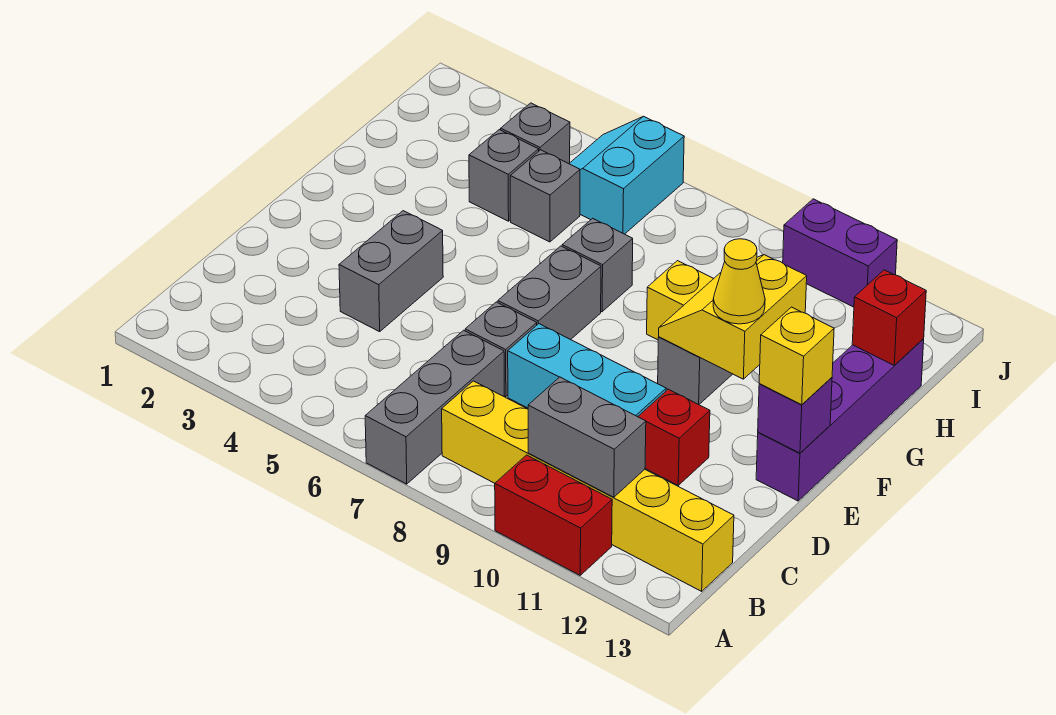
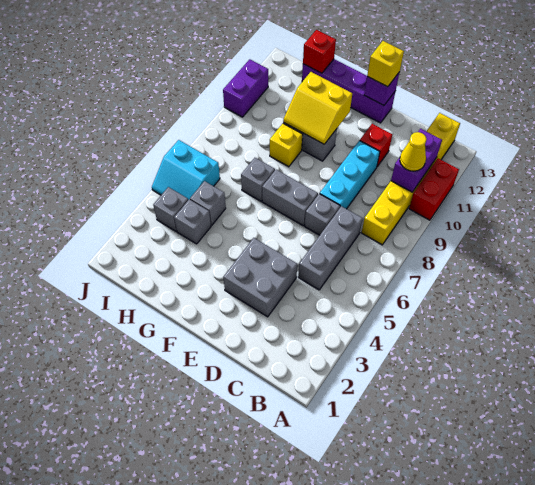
grey 1x3 brick [365,330,504,484] -> grey 1x3 brick turned to [298,206,363,290]
grey 1x2 brick [528,377,646,497] -> purple 1x2 brick [391,129,442,192]
grey 1x2 brick [339,211,443,332] -> grey 2x2 brick [223,238,297,317]
yellow 1x1 cone [713,239,765,324] -> yellow 1x1 cone moved to [400,132,427,171]

